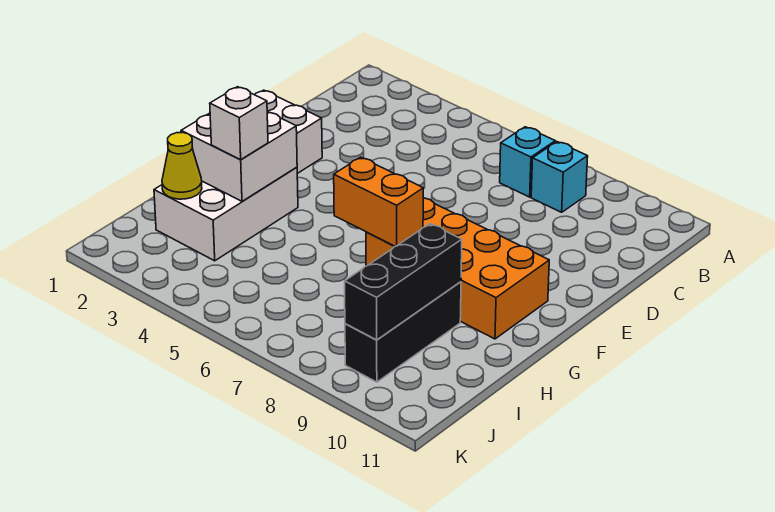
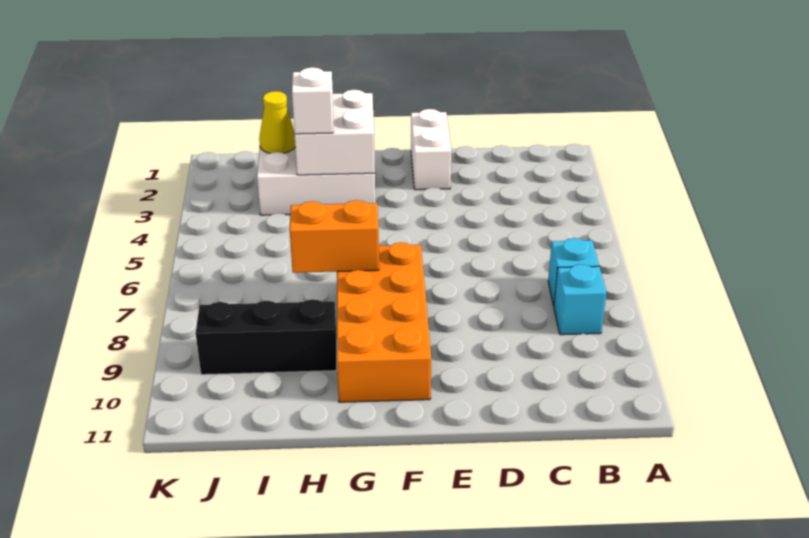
orange 1x2 brick [334,157,423,246] -> orange 1x2 brick turned to [290,200,379,273]
black 1x3 brick [345,224,462,340] -> none

